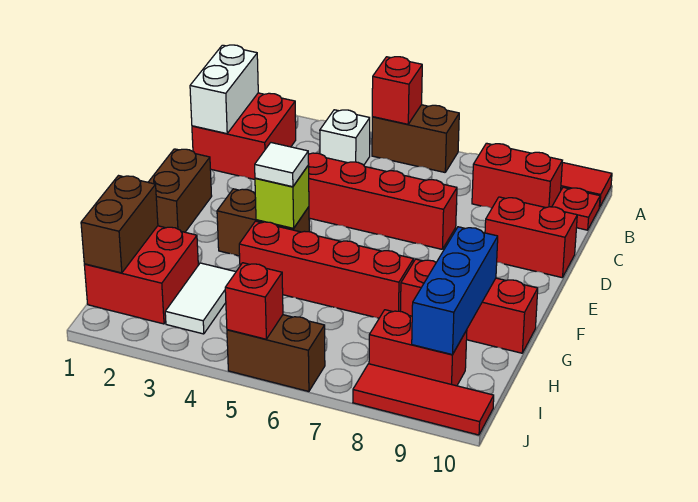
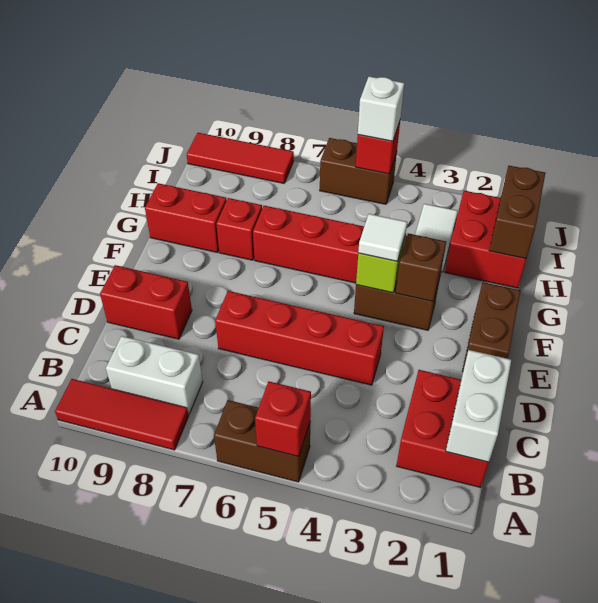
white 1x1 brick [320,110,370,165] -> white 1x1 brick moved to [358,76,404,141]
red 1x2 brick [472,143,562,208] -> white 1x2 brick [106,336,203,414]
red 1x1 plate [552,187,600,230] -> none
none -> brown 1x1 brick [396,233,446,302]
blue 1x3 brick [412,227,498,355] -> none
red 1x2 brick [369,310,467,386] -> none

